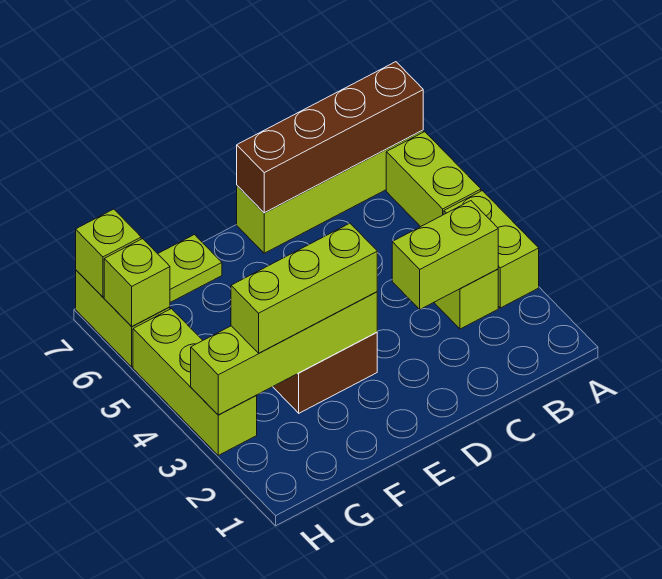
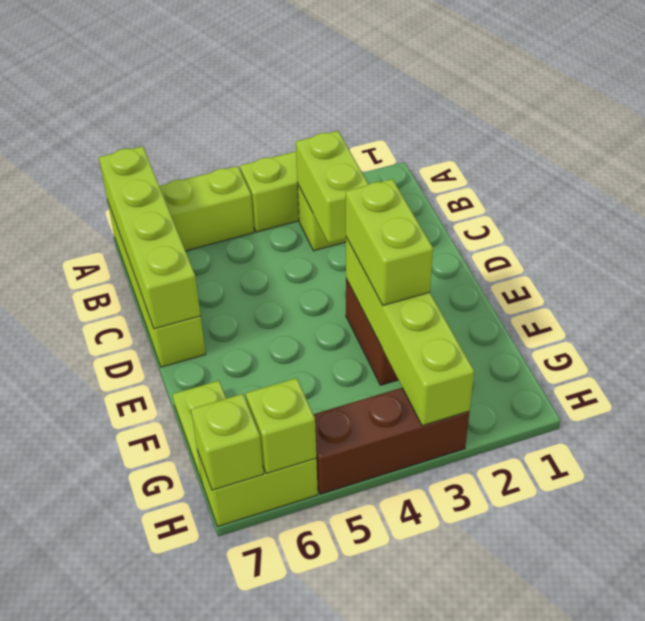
brown 1x4 brick [237,62,423,213] -> lime 1x4 brick [99,146,201,329]
lime 1x3 brick [231,223,377,353] -> lime 1x2 brick [346,179,433,305]
lime 1x3 brick [133,309,257,455] -> brown 1x3 brick [313,388,469,494]

